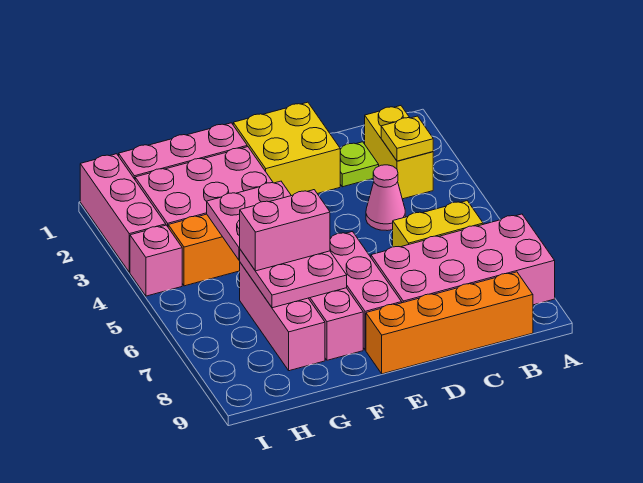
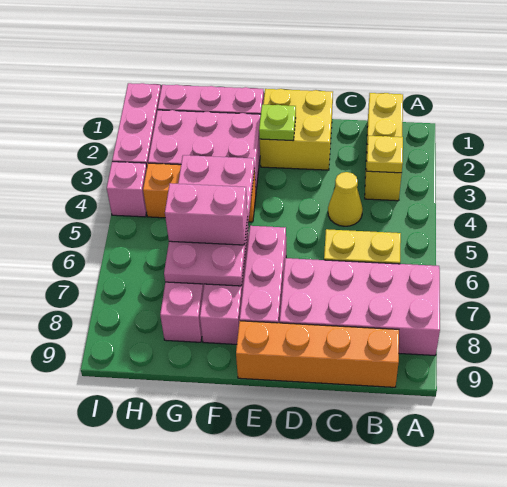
yellow 1x2 brick [365,106,433,199] -> yellow 1x3 brick [365,93,403,201]
lime 1x1 plate [340,142,379,187] -> lime 1x1 plate moved to [259,105,296,141]
pink 1x1 cone [366,165,405,231] -> yellow 1x1 cone [328,172,363,226]

